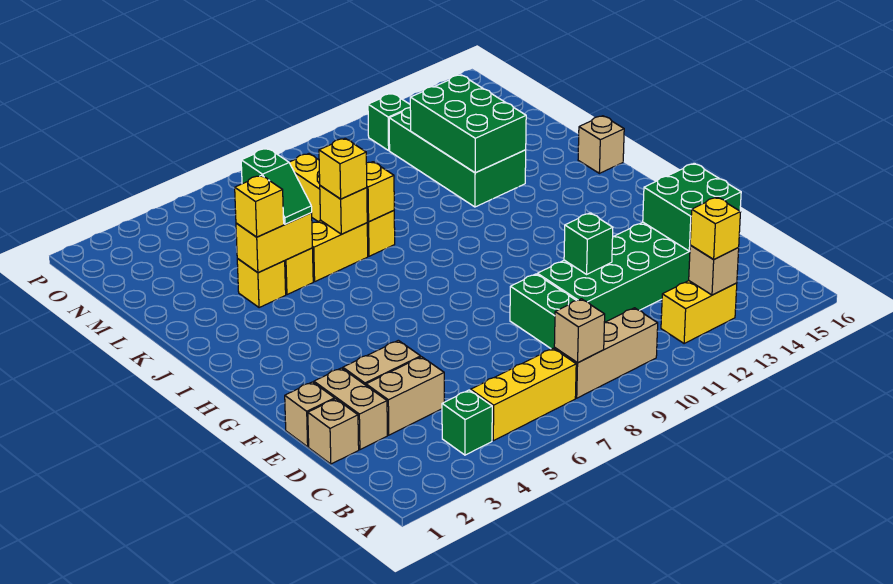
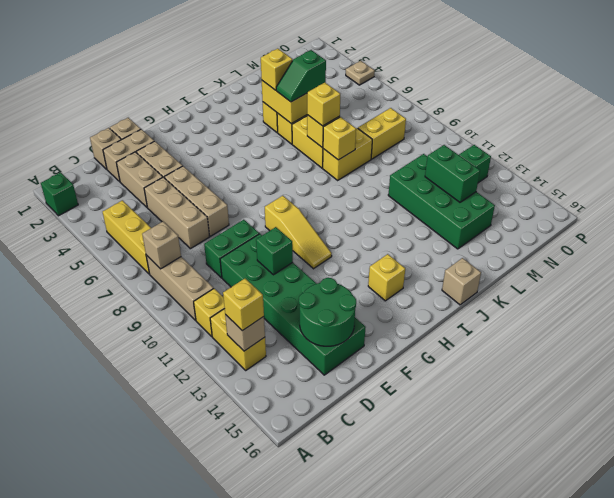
green 1x1 brick [442,390,492,455] -> green 1x1 brick moved to [41,172,78,216]
none -> yellow 1x1 brick [194,289,225,336]
none -> tan 1x3 brick [144,177,209,249]
green 2x2 brick [643,163,741,251] -> green 2x2 round brick [299,278,356,346]
none -> tan 1x3 brick [164,166,229,236]
none -> yellow 1x3 slope [265,196,332,269]
none -> yellow 1x1 brick [368,254,405,301]
green 2x4 brick [389,108,526,207] -> green 2x4 brick turned to [388,154,495,249]
green 2x3 brick [410,75,526,173] -> green 1x2 brick [425,145,480,202]
none -> tan 1x1 plate [346,61,375,85]

